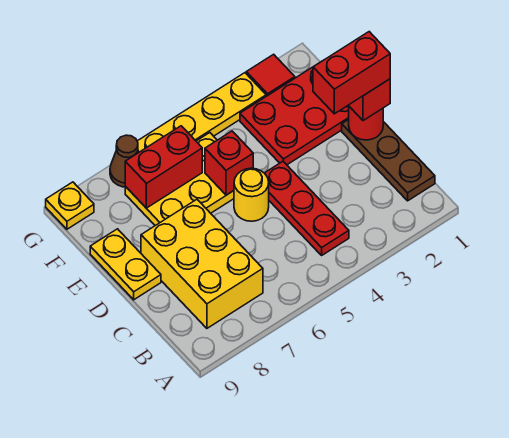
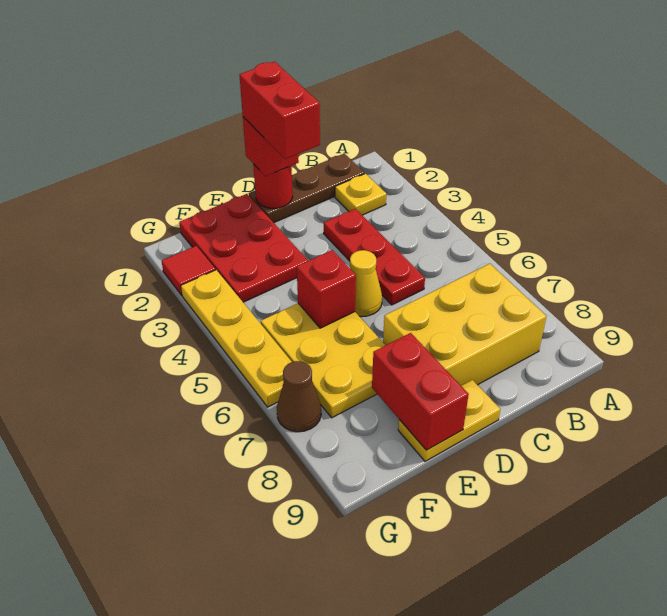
red 1x3 plate [265,161,349,255] -> red 1x3 plate turned to [324,209,425,305]
yellow 1x1 round brick [234,168,269,221] -> yellow 1x1 cone [350,250,382,317]
red 1x2 brick [125,126,202,208] -> red 1x2 brick moved to [372,333,469,450]
yellow 1x1 plate [46,182,94,229] -> yellow 1x1 plate moved to [335,174,386,215]

